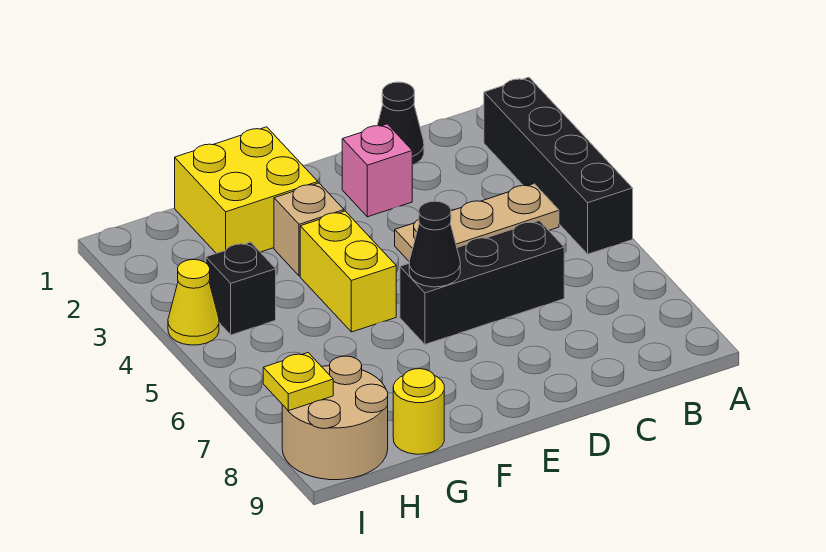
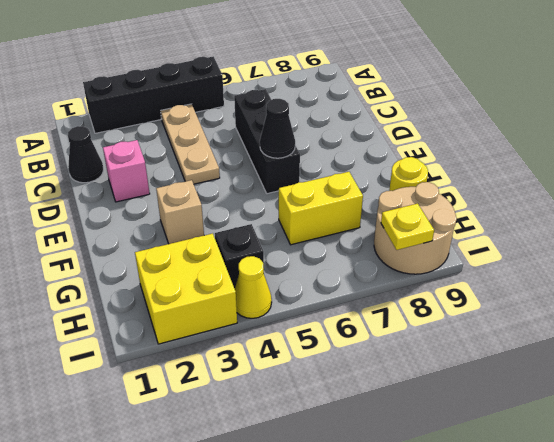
yellow 2x2 brick [175,127,318,253] -> yellow 2x2 brick moved to [135,233,237,344]
yellow 1x2 brick [300,211,396,332] -> yellow 1x2 brick moved to [279,172,363,245]

